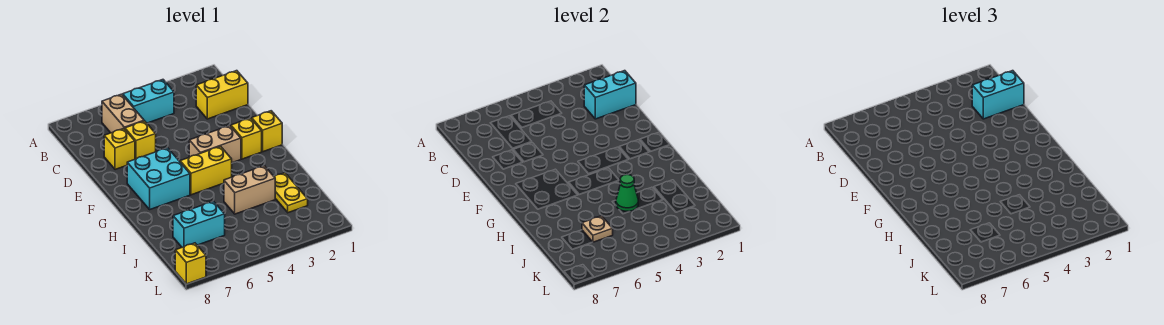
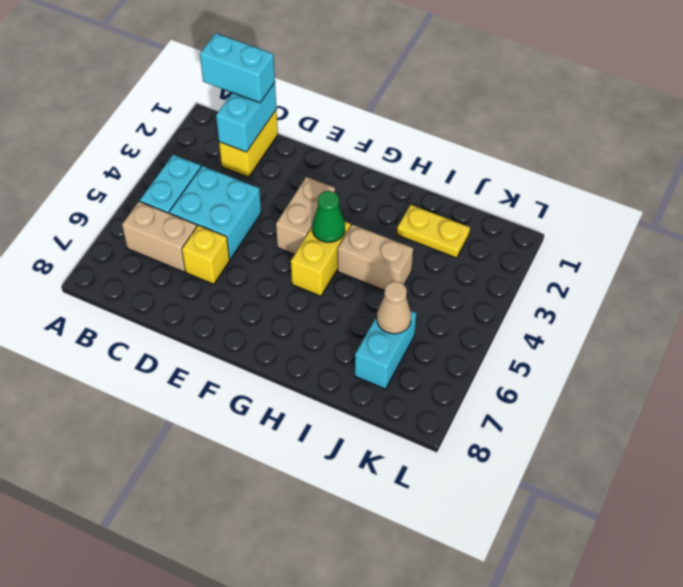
cyan 1x2 brick [972,71,1024,119] -> cyan 1x2 brick turned to [200,33,275,103]
yellow 1x1 brick [104,128,135,170] -> none
yellow 1x1 brick [252,111,282,152] -> none
yellow 1x1 brick [231,118,262,159] -> none
cyan 2x2 brick [127,148,190,209] -> cyan 2x2 brick moved to [169,166,261,259]
tan 1x2 brick [224,166,275,214] -> tan 1x2 brick turned to [338,224,413,291]
green 1x1 cone [616,174,638,211] -> green 1x1 cone moved to [312,191,345,242]
tan 1x1 plate [582,216,613,242] -> tan 1x1 cone [377,282,411,334]
yellow 1x1 brick [175,243,206,284] -> none

